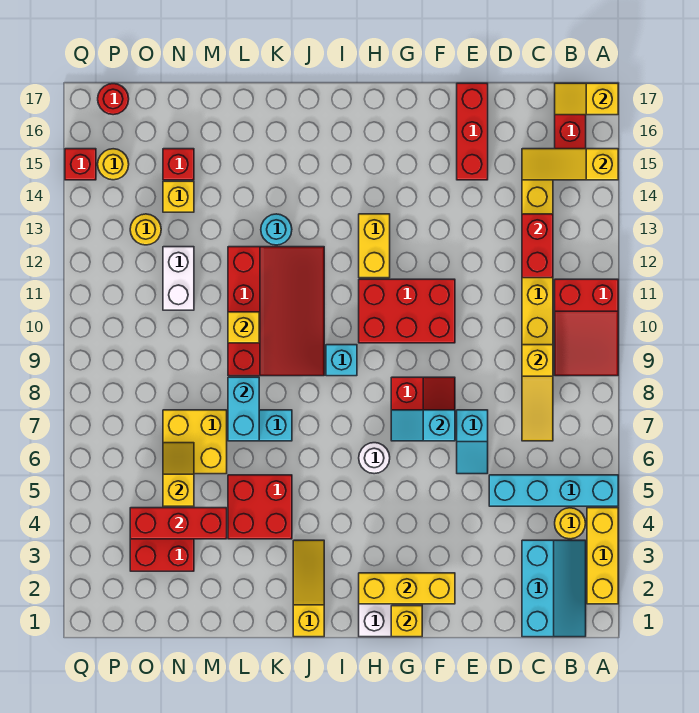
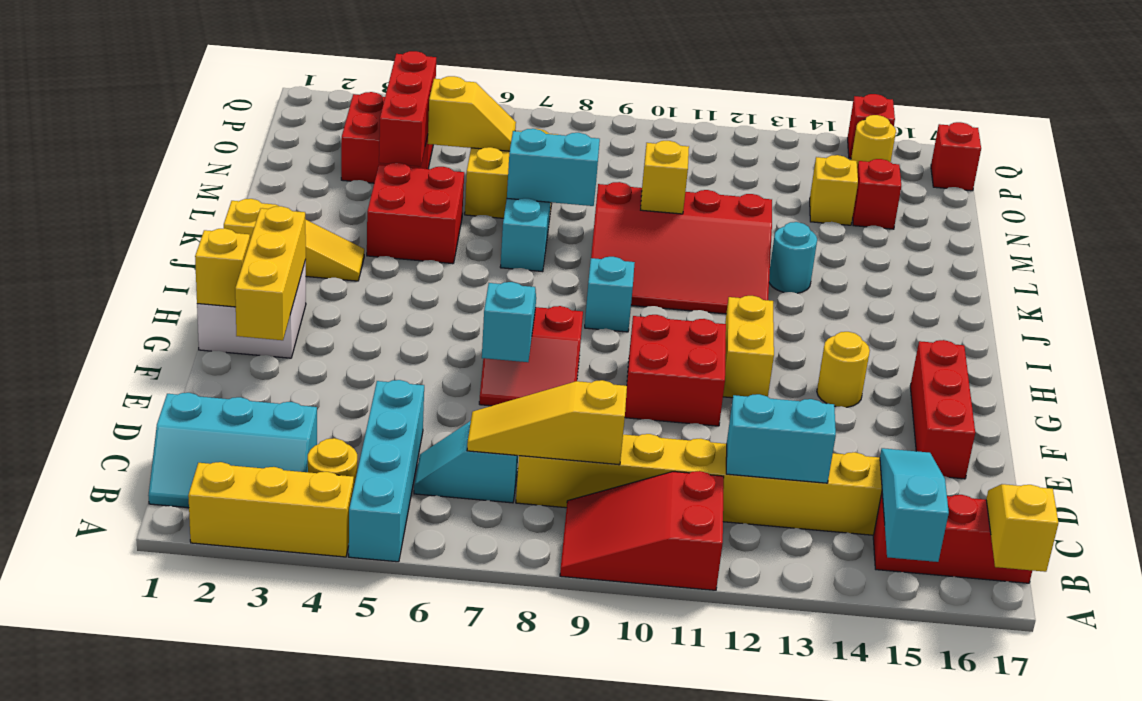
yellow 1x3 slope [522,149,618,180] -> cyan 1x3 slope [880,448,949,562]
red 1x2 brick [522,214,553,278] -> cyan 1x2 brick [726,394,836,483]
cyan 1x2 slope [457,410,488,474] -> cyan 1x2 slope moved to [414,421,518,503]
red 1x3 brick [457,83,488,180] -> red 1x3 brick turned to [910,340,975,479]
red 2x3 brick [359,279,455,343] -> red 2x2 brick [625,315,726,426]
white 1x1 round brick [359,443,390,474] -> none
yellow 1x2 brick [359,214,390,278] -> yellow 1x2 brick turned to [723,296,774,398]
white 1x2 brick [163,247,194,310] -> none
yellow 1x1 round brick [130,214,161,245] -> yellow 1x1 round brick moved to [817,332,870,407]
red 1x1 round brick [98,84,129,115] -> red 1x1 brick [931,122,981,191]

